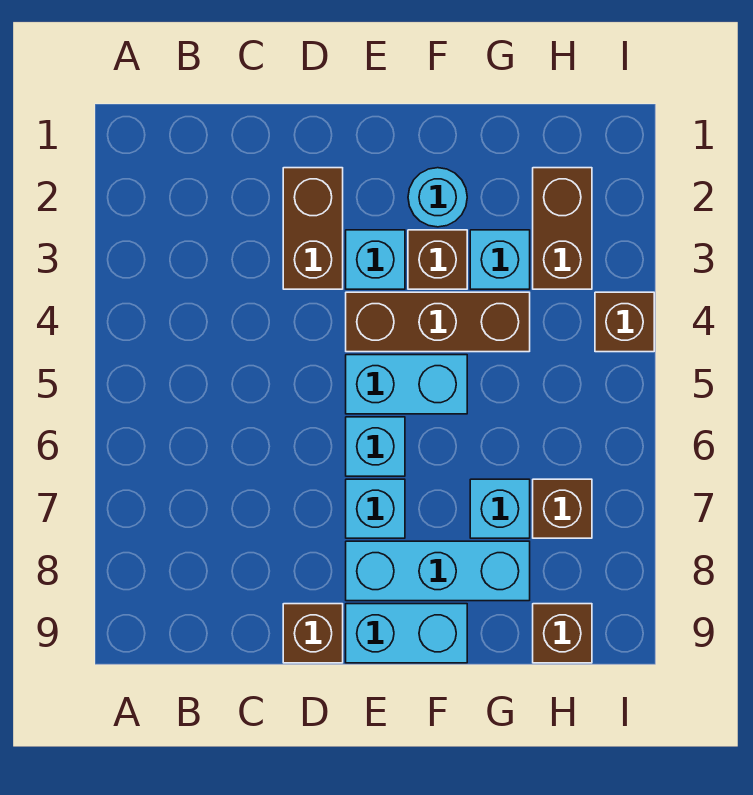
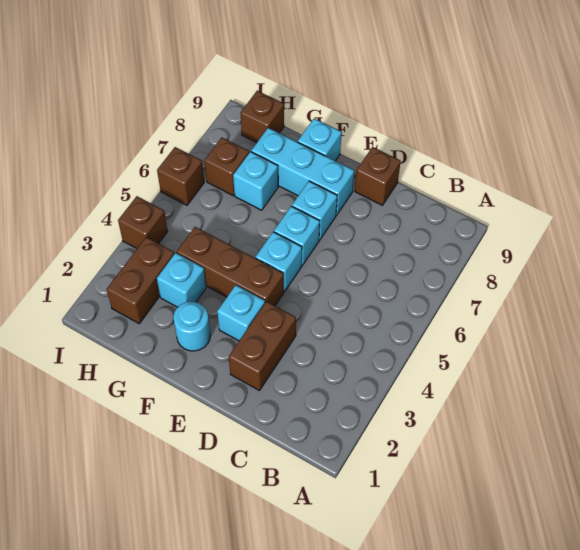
cyan 1x2 brick [346,355,467,414] -> cyan 1x1 brick [256,232,302,292]
cyan 1x2 brick [346,604,467,663] -> cyan 1x1 brick [298,118,342,161]
brown 1x1 brick [408,230,467,289] -> brown 1x1 brick moved to [157,147,204,205]

